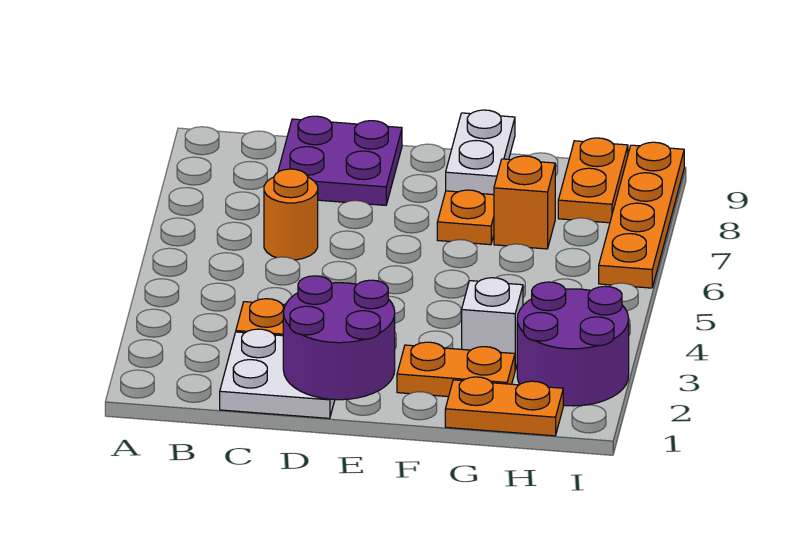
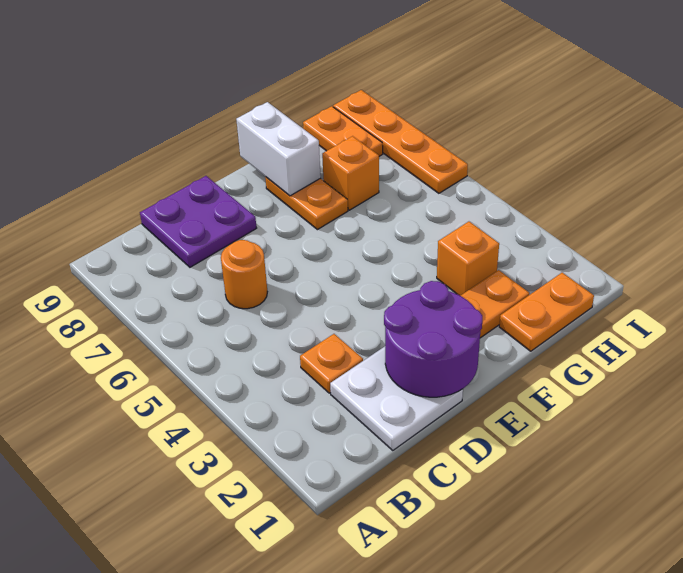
white 1x2 plate [446,110,515,195] -> white 1x2 brick [236,102,321,196]
white 1x1 brick [462,278,523,370] -> orange 1x1 brick [437,222,499,296]
purple 2x2 round brick [517,282,629,406] -> none

